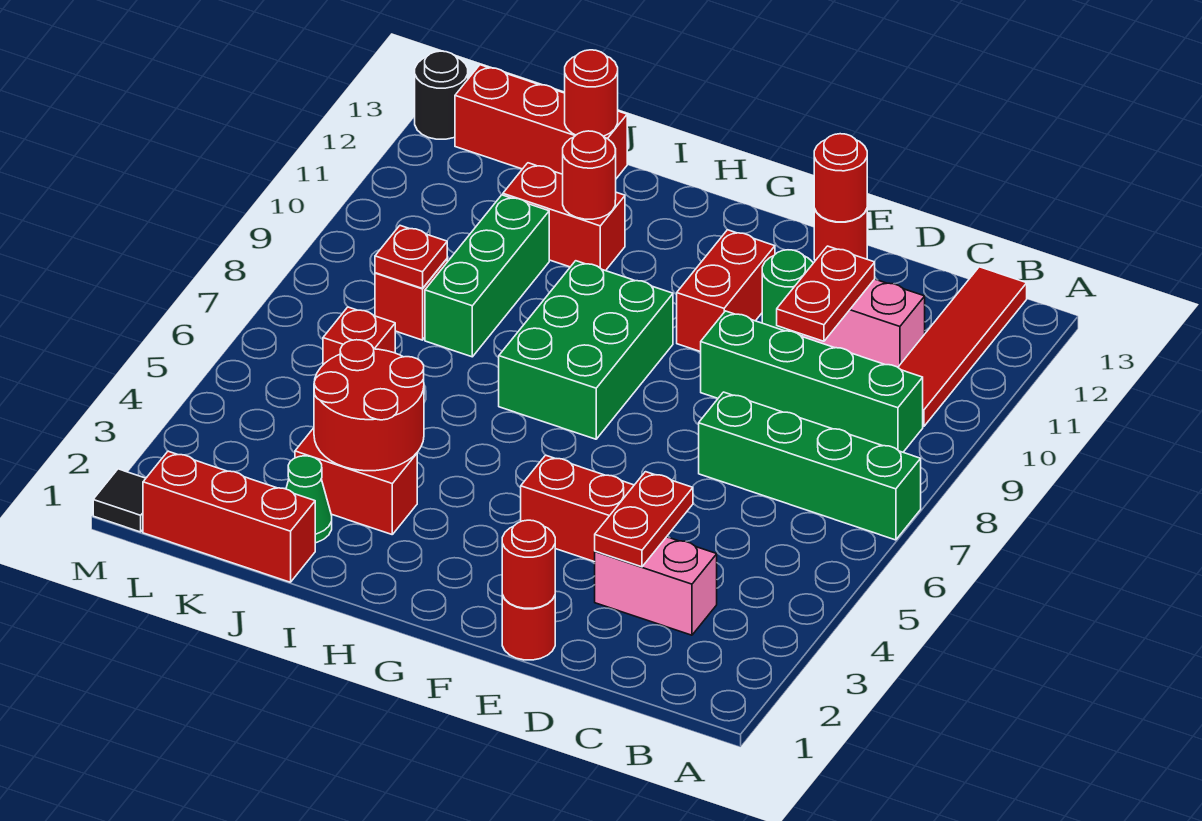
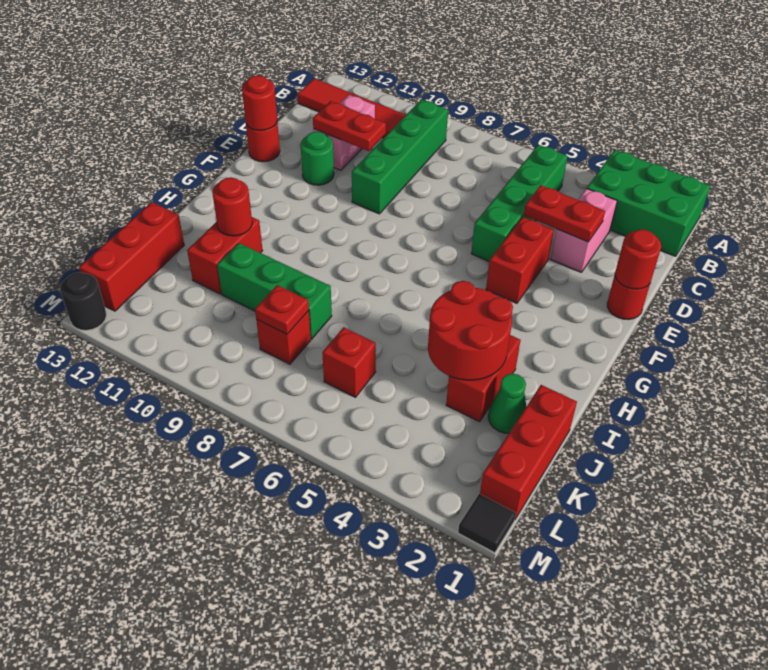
green 1x4 brick [699,392,921,540] -> green 1x4 brick moved to [471,145,568,262]
red 1x2 brick [677,230,775,352] -> none
green 2x3 brick [499,261,673,439] -> green 2x3 brick moved to [587,150,710,256]
red 1x1 round brick [565,50,618,136] -> none

